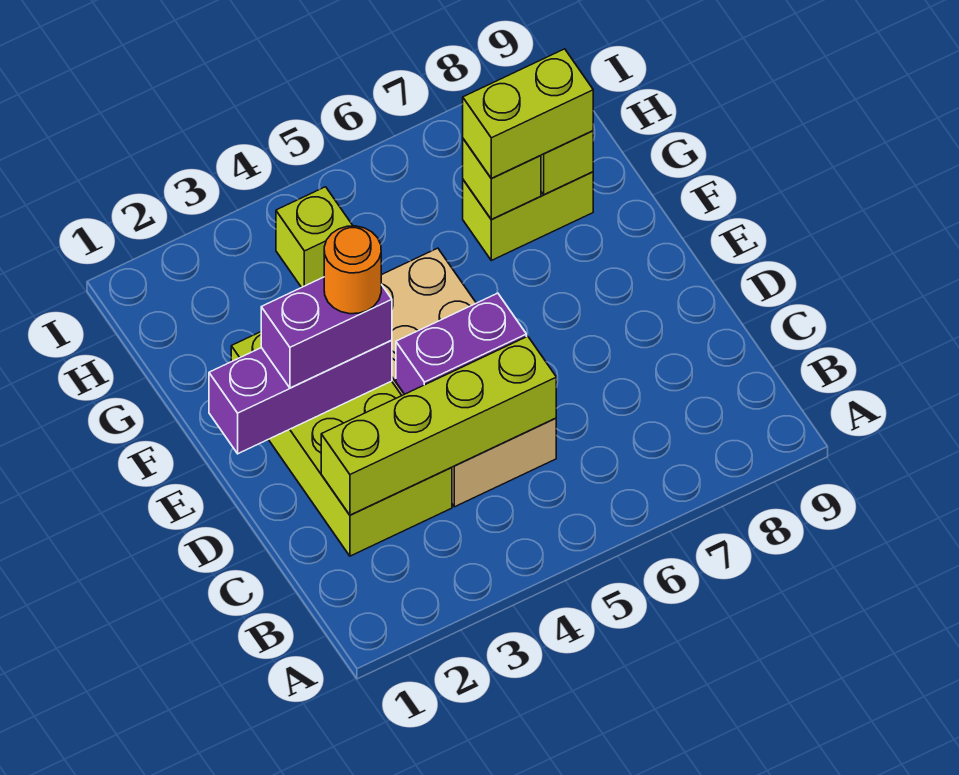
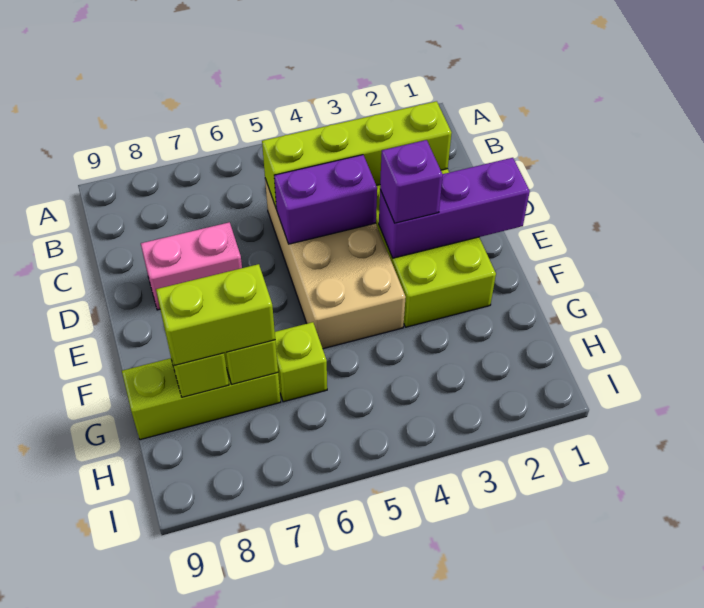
none -> pink 1x2 brick [141,222,242,310]
purple 1x2 brick [261,277,392,388] -> purple 1x1 brick [380,140,443,223]
orange 1x1 round brick [324,226,381,314] -> none
lime 1x2 brick [463,172,593,260] -> lime 1x3 brick [122,358,281,440]
lime 1x1 brick [276,187,353,287] -> lime 1x1 brick moved to [275,322,327,402]

